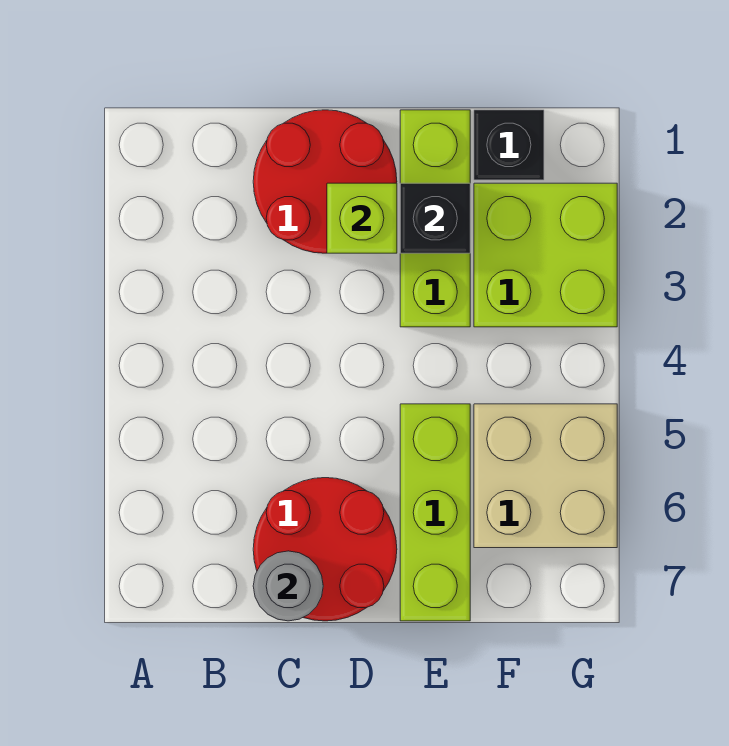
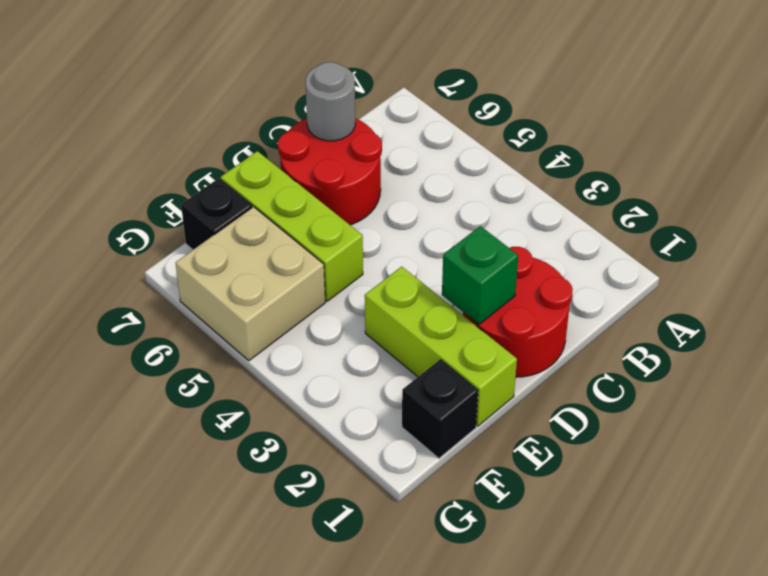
lime 1x1 brick [327,183,397,253] -> green 1x1 brick [442,226,518,324]
black 1x1 brick [400,183,470,253] -> black 1x1 brick moved to [181,178,252,250]
lime 2x2 brick [474,183,617,327] -> none

